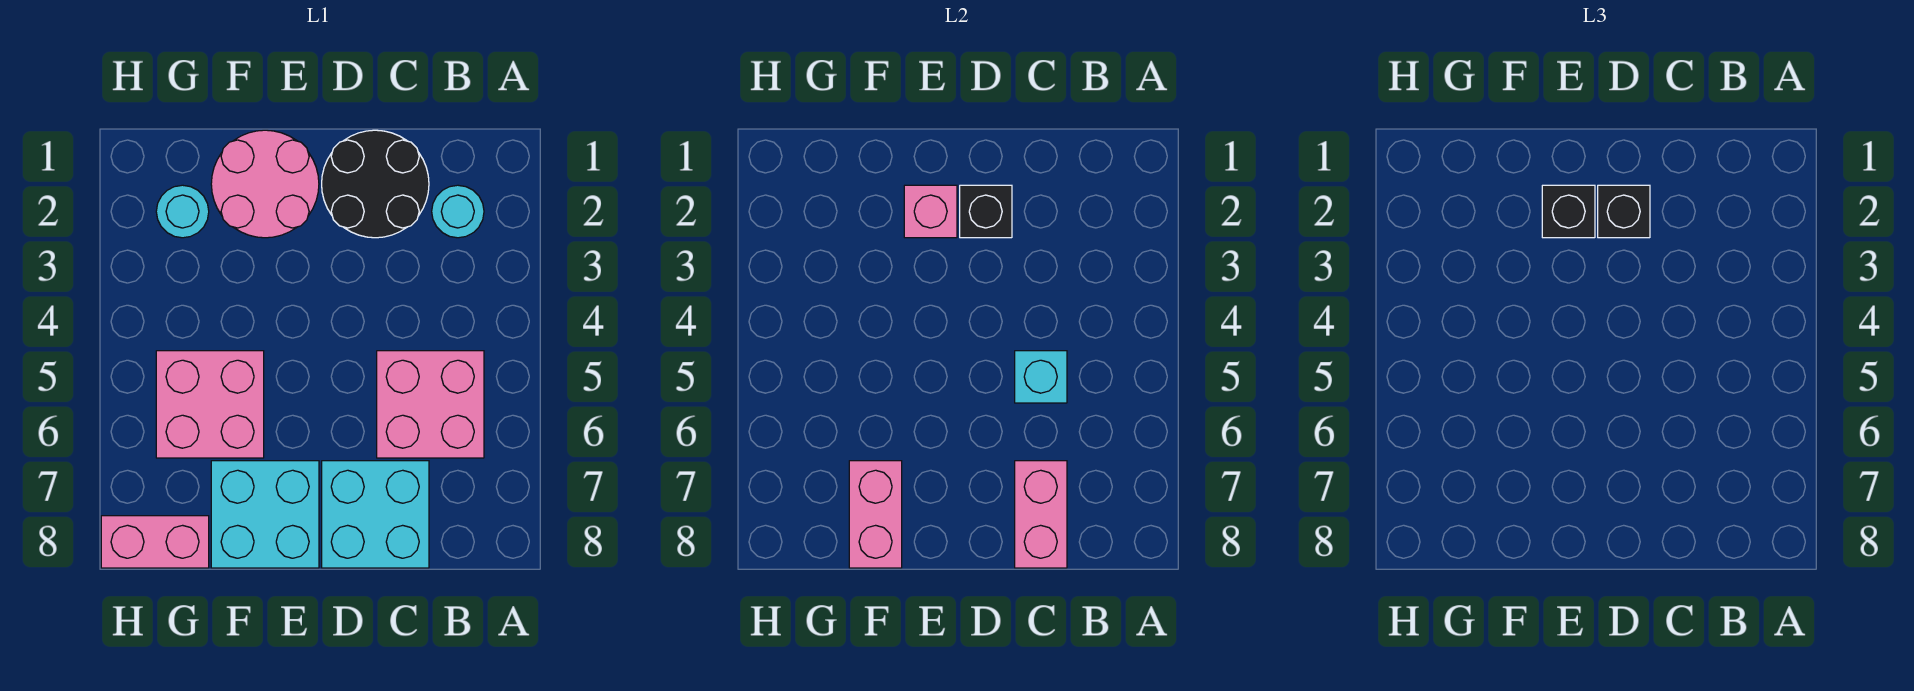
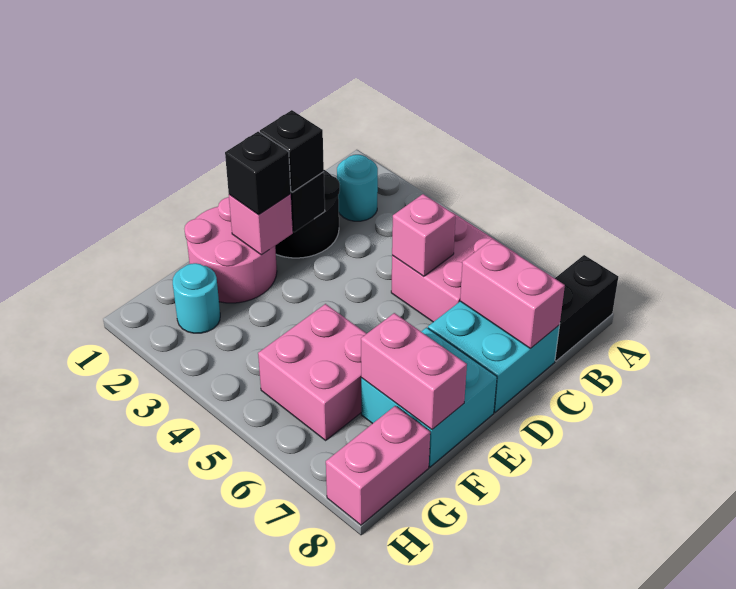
none -> black 1x2 brick [555,255,618,361]
cyan 1x1 brick [1015,351,1067,403] -> pink 1x1 brick [392,194,456,276]

